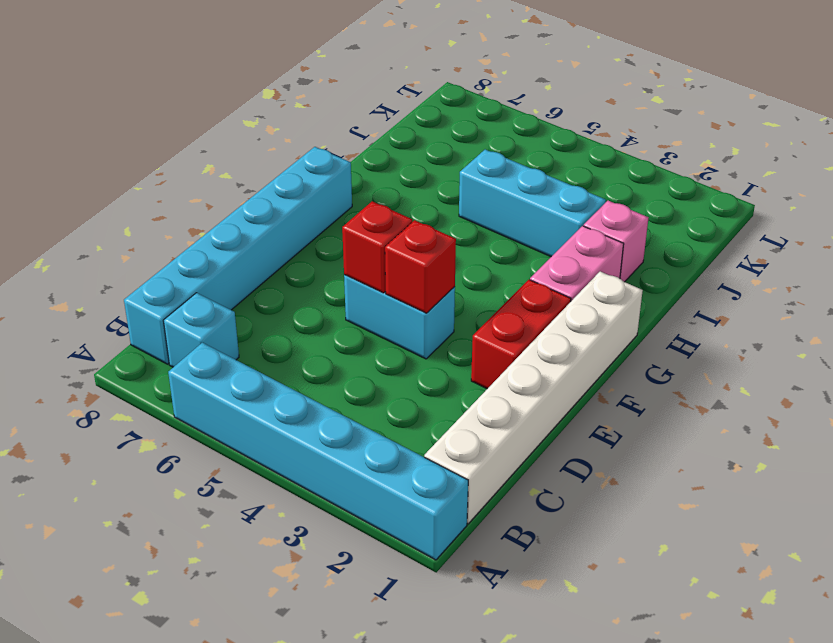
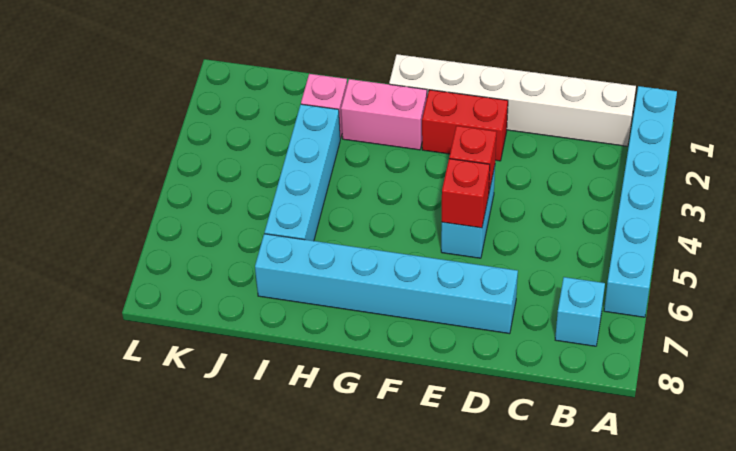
cyan 1x6 brick [124,147,352,364] -> cyan 1x6 brick moved to [255,234,518,334]
cyan 1x3 brick [459,149,606,257] -> cyan 1x4 brick [265,104,340,241]

